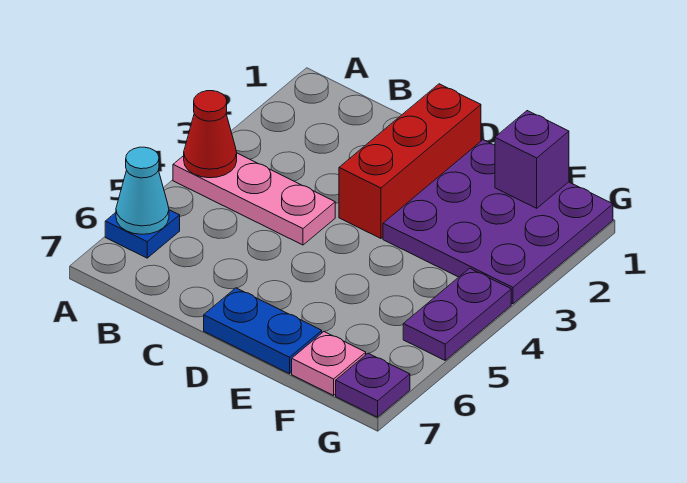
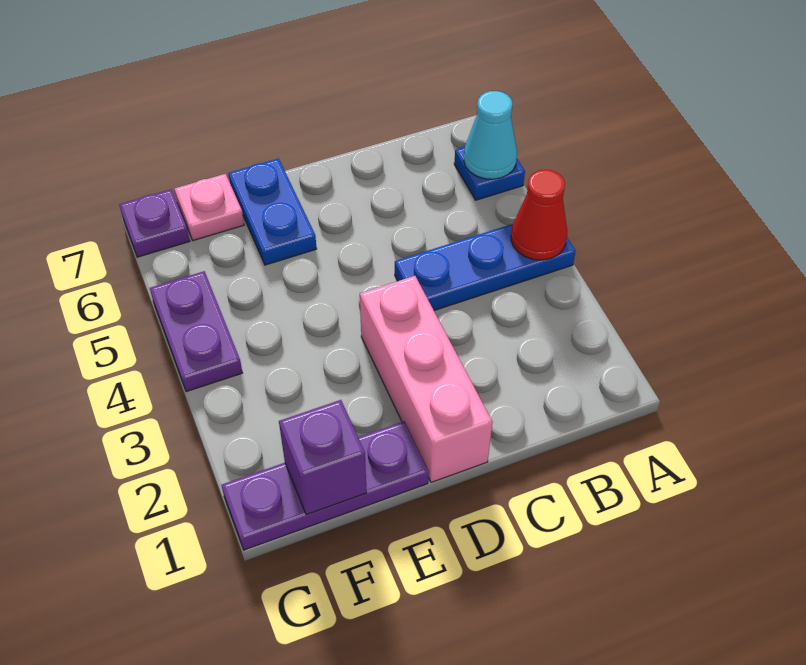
pink 1x3 plate [173,153,335,245] -> blue 1x3 plate [395,224,576,310]
red 1x3 brick [339,84,481,238] -> pink 1x3 brick [360,276,493,482]
blue 1x2 plate [204,288,322,374] -> blue 1x2 plate turned to [228,159,317,265]
purple 3x3 plate [383,140,613,304] -> purple 1x3 plate [222,421,429,550]

